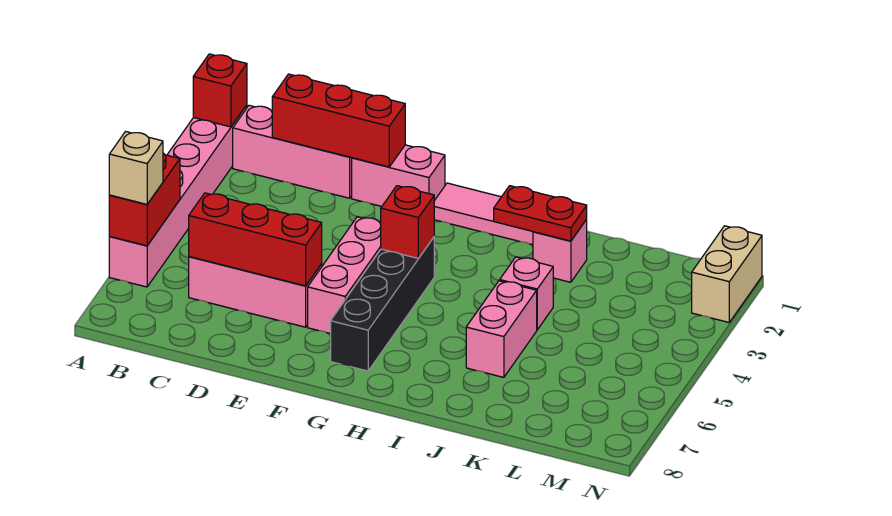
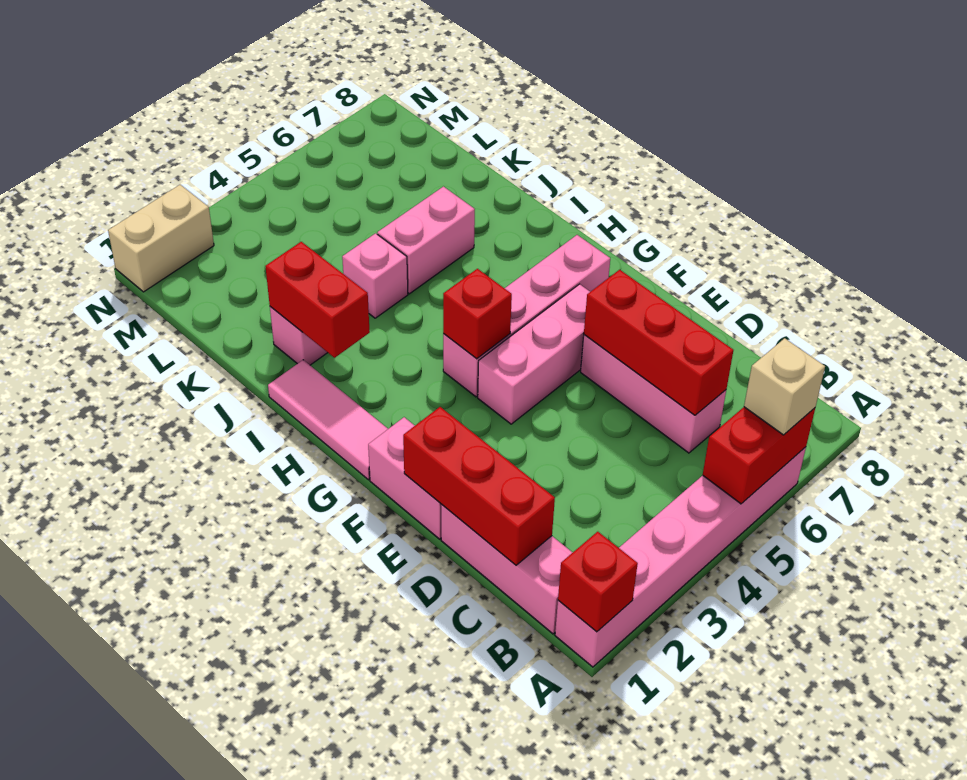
black 1x4 brick [331,237,434,371] -> pink 1x4 brick [443,235,610,397]
red 1x2 plate [494,186,587,241] -> red 1x2 brick [265,242,370,358]

